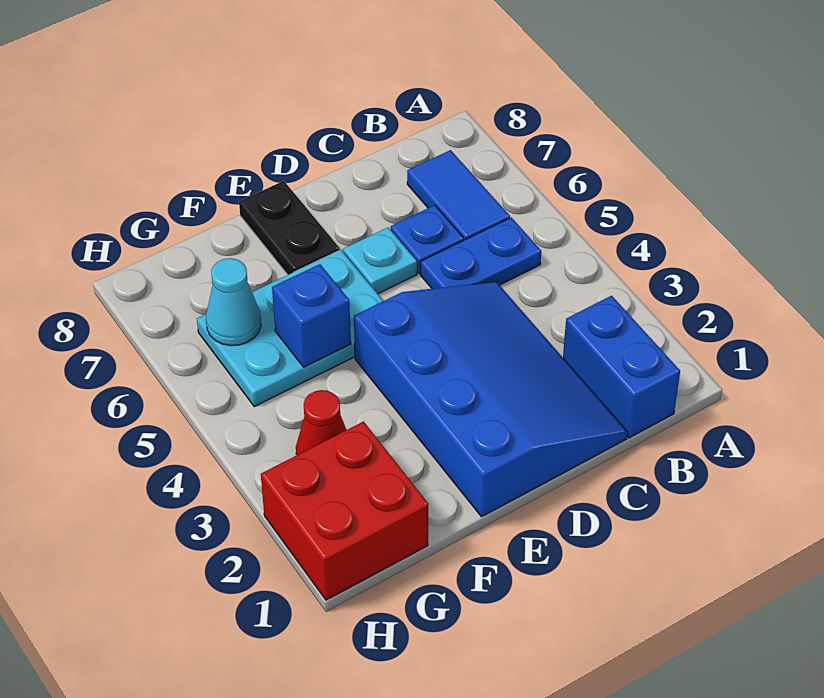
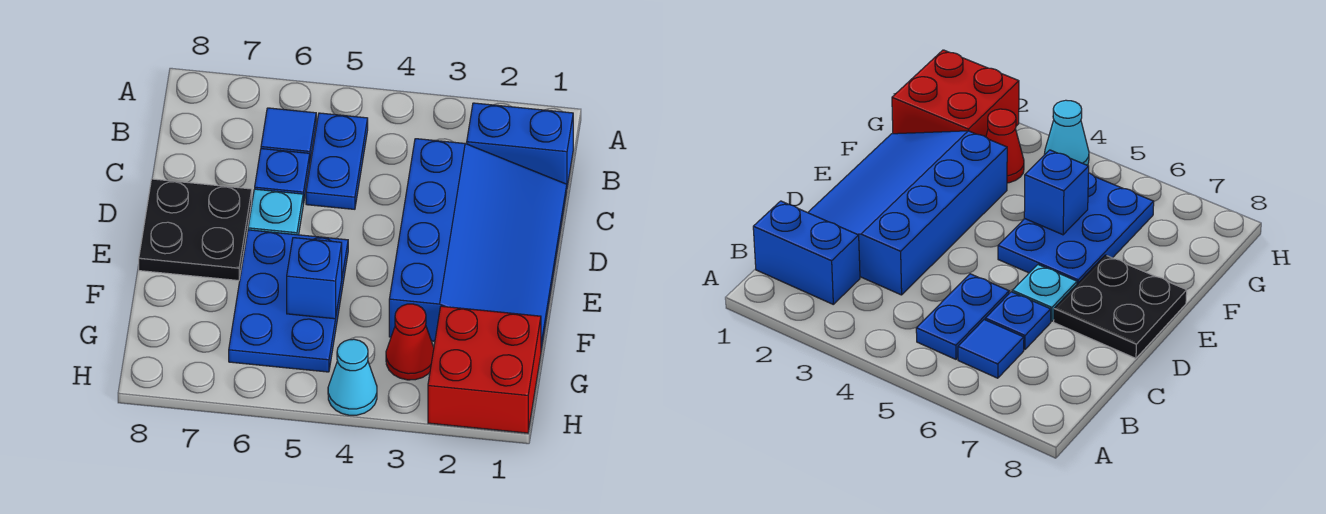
blue 1x2 tile [407,150,510,240] -> blue 1x1 tile [261,108,316,161]
blue 3x4 slope [354,282,627,517] -> blue 3x4 slope turned to [389,139,567,350]
cyan 2x3 plate [197,250,383,407] -> blue 2x3 plate [229,230,348,372]
black 1x2 plate [239,181,340,275] -> black 2x2 plate [139,179,252,281]
cyan 1x1 cone [206,258,261,346] -> cyan 1x1 cone moved to [328,339,377,415]

